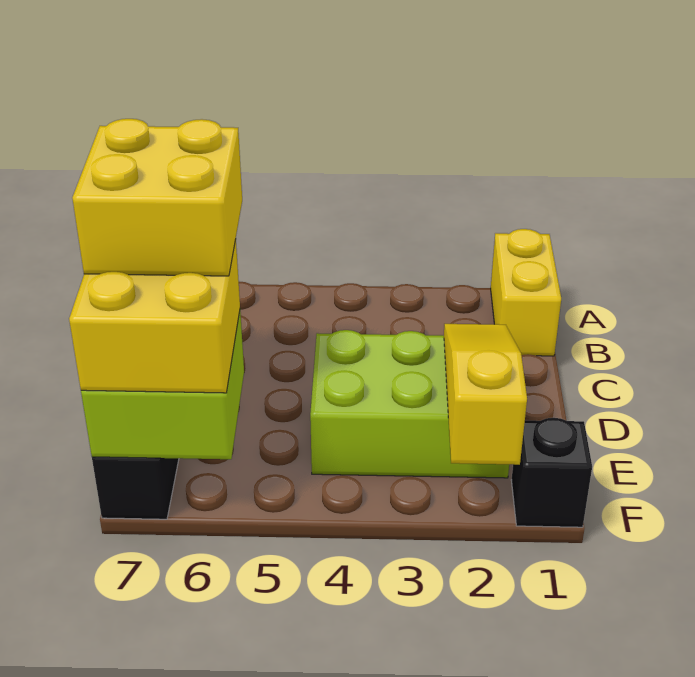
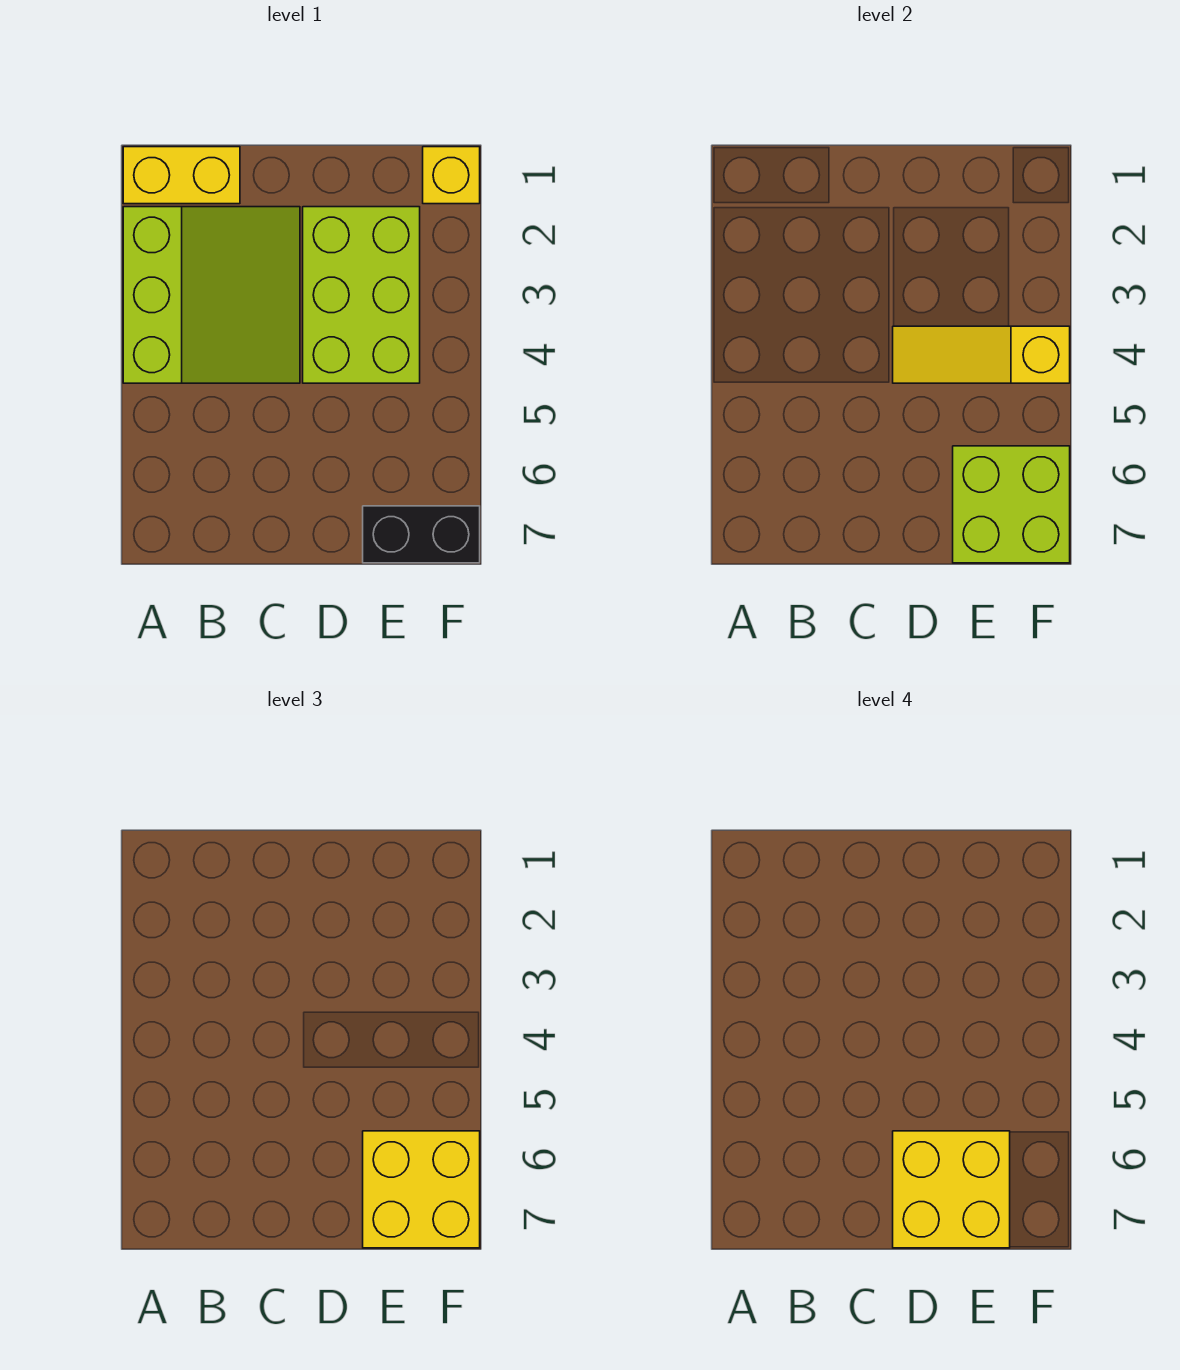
none -> lime 3x3 slope [123,207,300,383]
yellow 1x3 slope [444,324,527,465] -> yellow 1x3 slope moved to [893,326,1070,383]
black 1x1 brick [511,418,592,527] -> yellow 1x1 brick [423,147,480,204]

